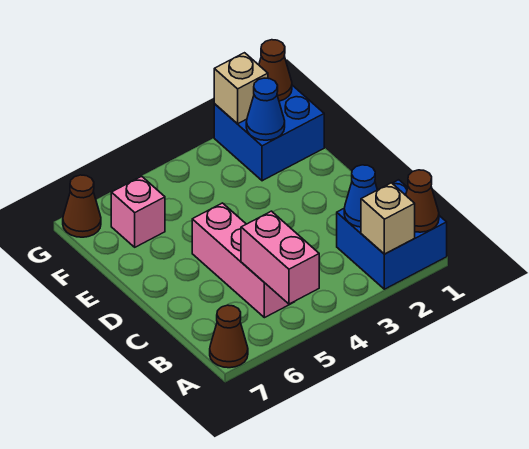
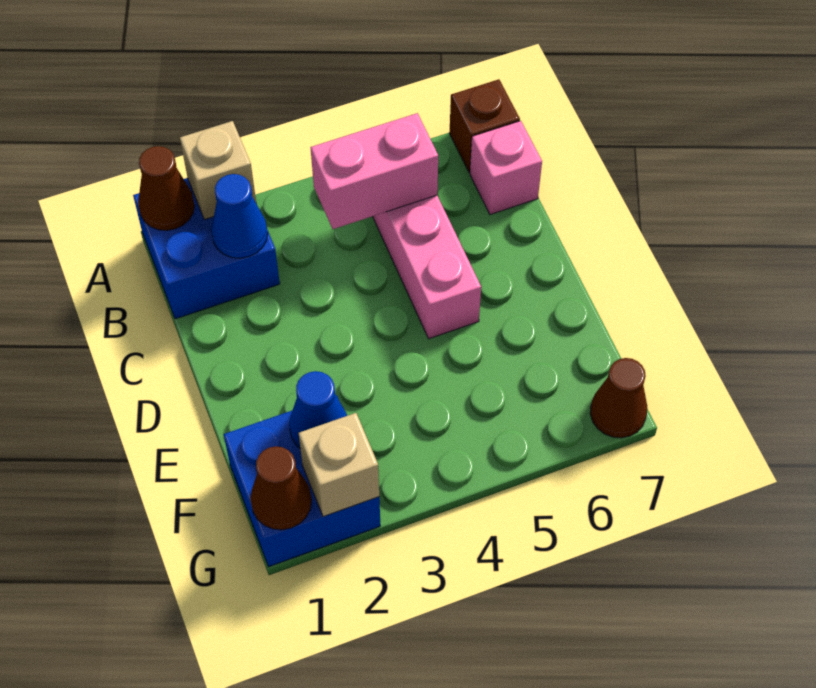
pink 1x2 brick [241,211,319,304] -> pink 1x2 brick turned to [310,113,438,229]
brown 1x1 cone [210,305,248,368] -> brown 1x1 brick [449,79,520,172]
pink 1x1 brick [111,176,165,247] -> pink 1x1 brick moved to [470,121,542,215]

